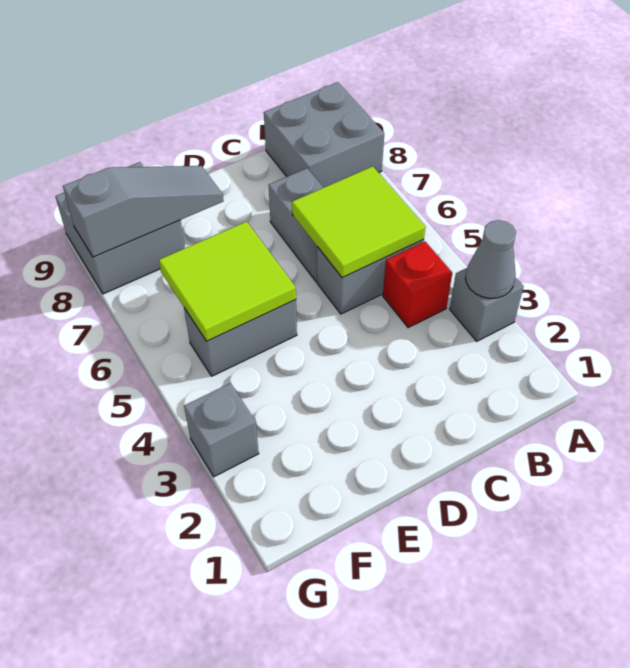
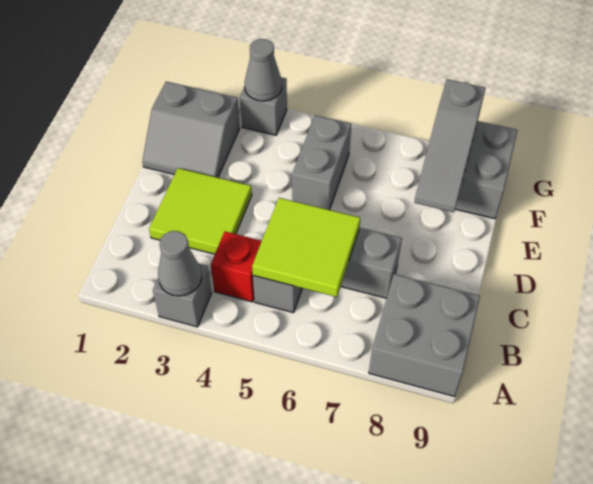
none -> grey 2x2 slope [142,82,240,178]
lime 2x2 tile [159,221,296,341] -> lime 2x2 tile moved to [149,168,252,254]
none -> grey 1x1 cone [245,39,282,101]

